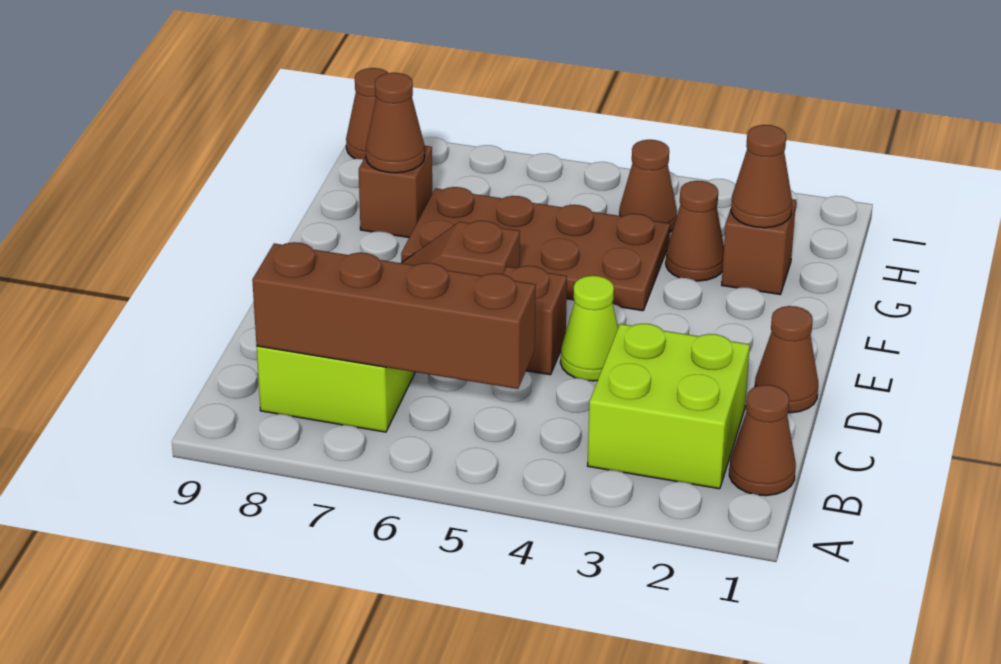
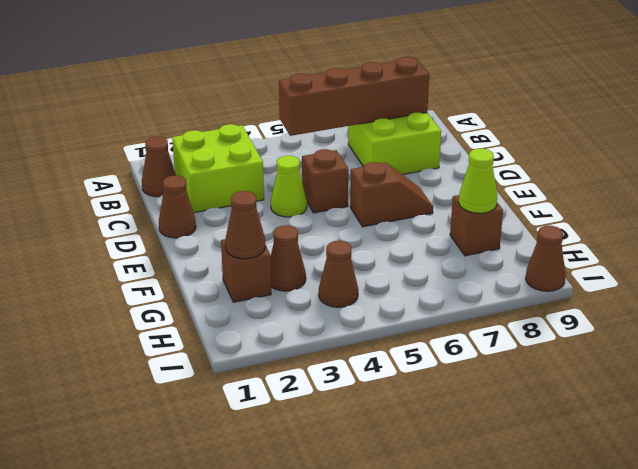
brown 2x4 plate [401,187,670,311] -> none
brown 1x1 cone [366,73,425,173] -> lime 1x1 cone [459,148,497,213]

